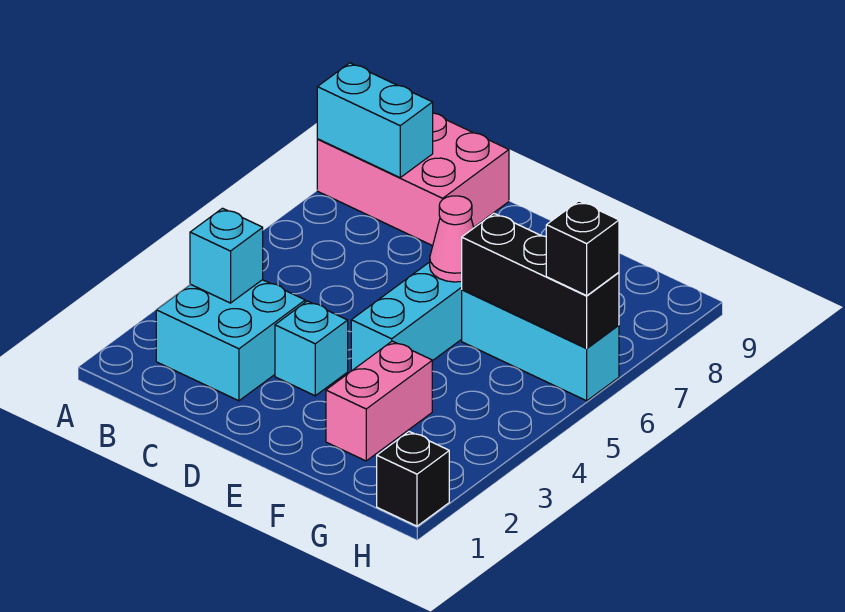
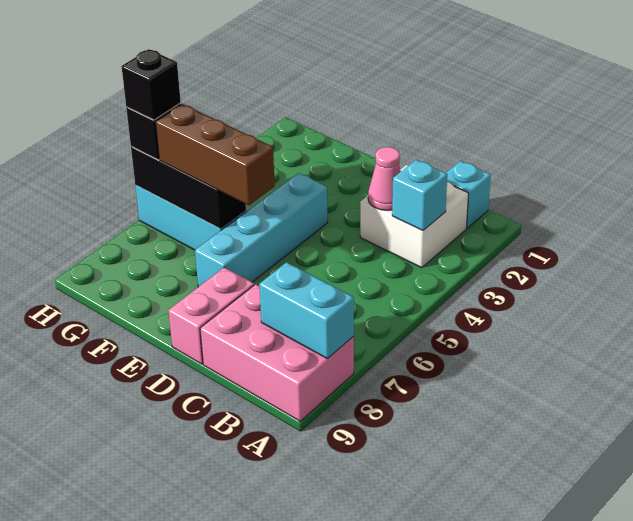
cyan 2x2 brick [156,280,305,401] -> white 2x2 brick [360,165,468,268]
cyan 1x1 brick [275,301,348,396] -> cyan 1x1 brick moved to [446,161,491,228]
pink 1x1 cone [430,196,474,282] -> pink 1x1 cone moved to [368,147,401,210]
none -> brown 1x3 brick [156,104,275,205]
pink 1x2 brick [326,341,432,461] -> pink 1x2 brick moved to [168,267,254,364]
black 1x1 brick [377,432,449,526] -> black 1x1 brick moved to [122,49,181,120]

